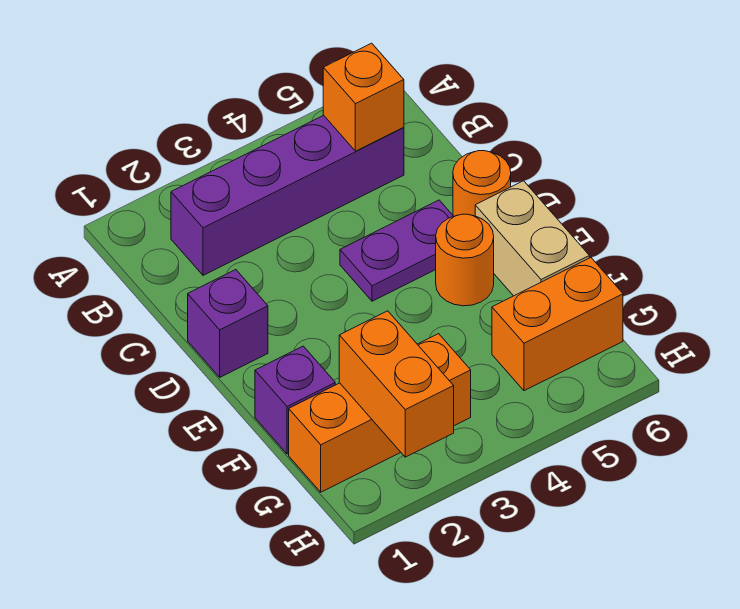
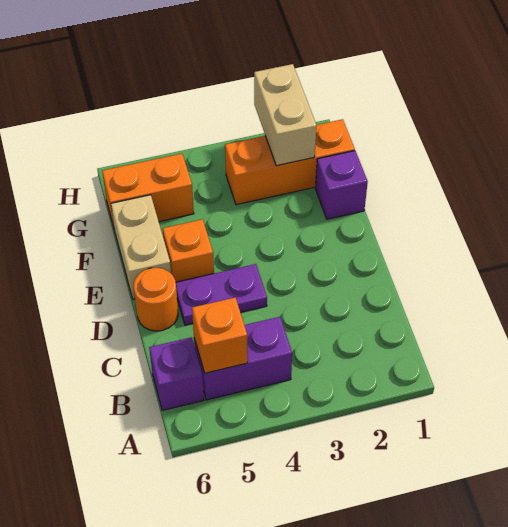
purple 1x4 brick [171,115,404,275] -> purple 1x2 brick [194,317,292,400]
purple 1x1 brick [188,270,268,377] -> purple 1x1 brick moved to [149,337,204,410]
orange 1x1 round brick [436,214,494,306] -> orange 1x1 brick [163,219,214,282]
orange 1x2 brick [339,311,454,457] -> tan 1x2 brick [254,64,317,166]

